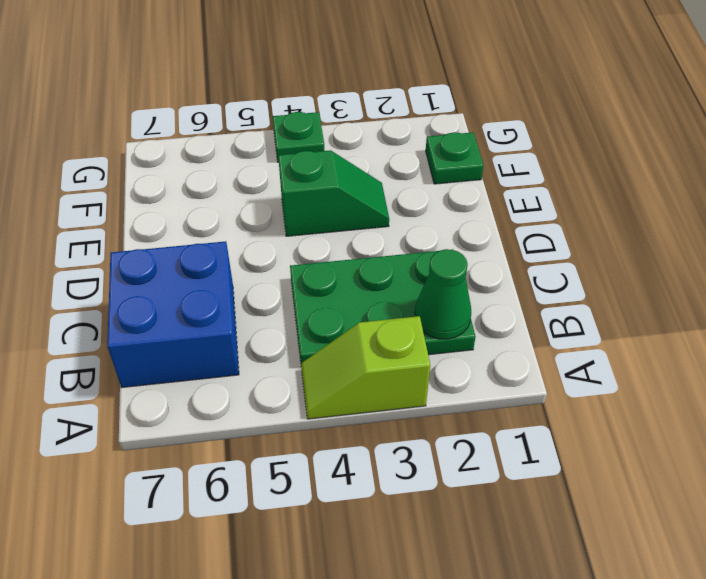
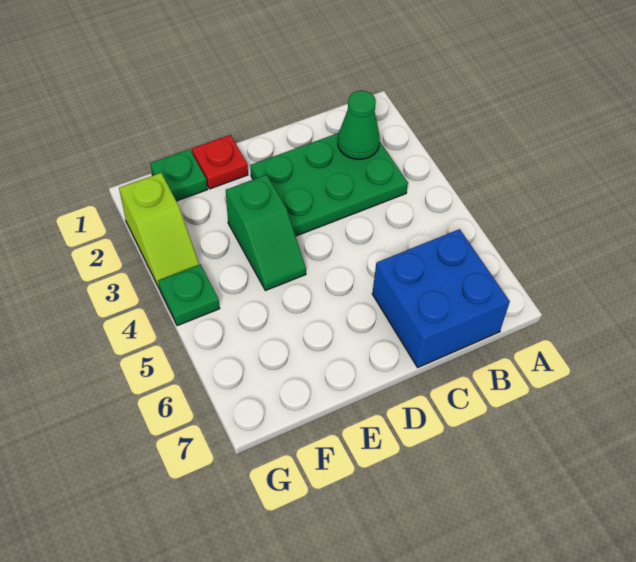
lime 1x2 slope [301,316,430,419] -> lime 1x2 slope moved to [119,173,199,289]
green 2x3 plate [290,251,475,363] -> green 2x3 plate turned to [250,133,408,236]
none -> red 1x1 plate [192,135,248,189]
green 1x2 slope [278,150,389,236] -> green 1x2 slope turned to [226,175,306,291]

